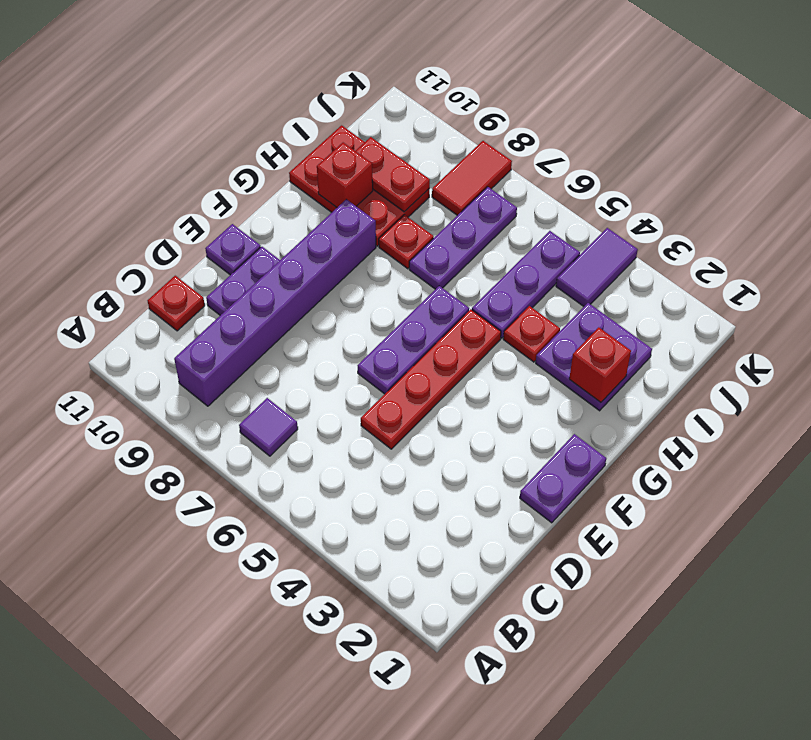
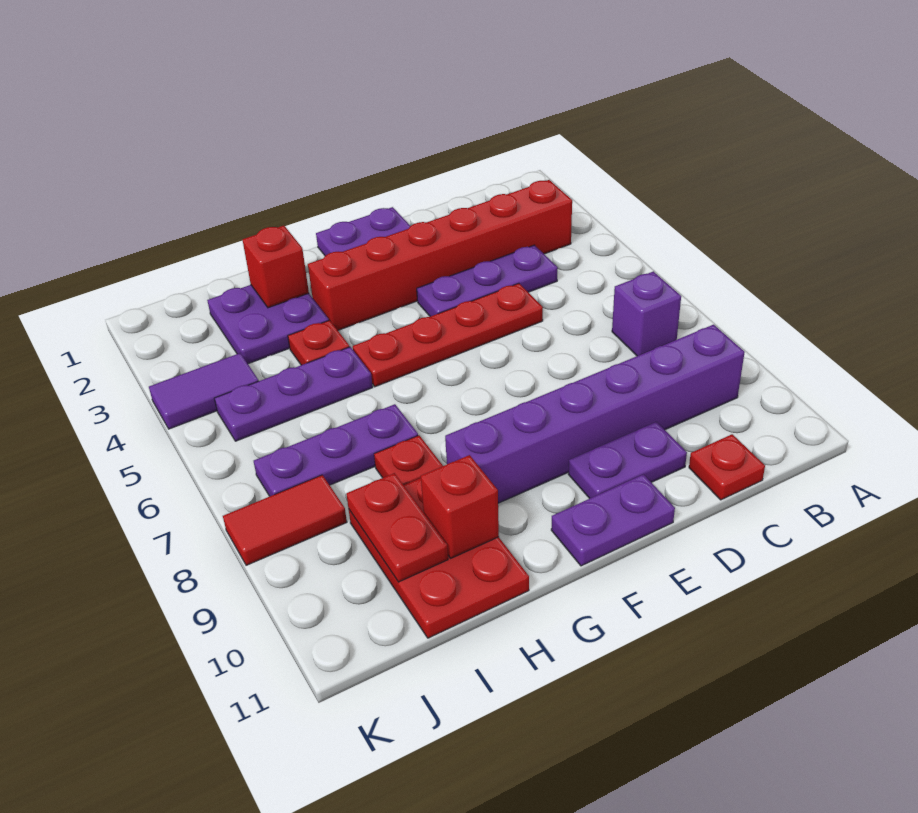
none -> red 1x6 brick [308,180,572,330]
purple 1x1 tile [239,398,298,456] -> purple 1x1 brick [612,271,681,356]
purple 1x3 plate [358,286,469,394] -> purple 1x3 plate moved to [417,245,558,317]
purple 1x1 plate [205,224,261,275] -> purple 1x2 plate [551,474,675,566]

